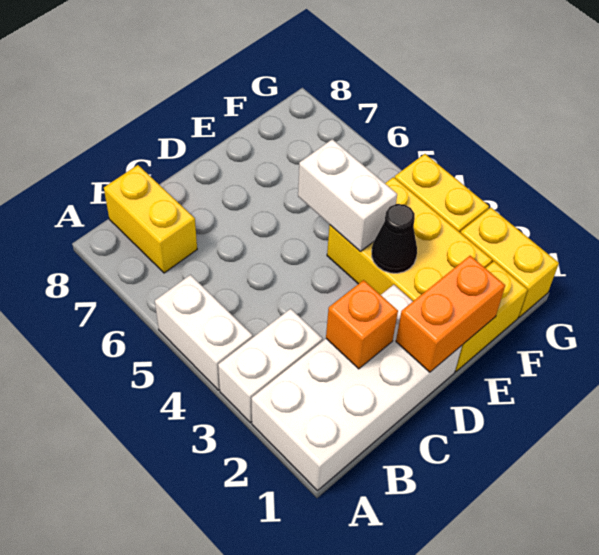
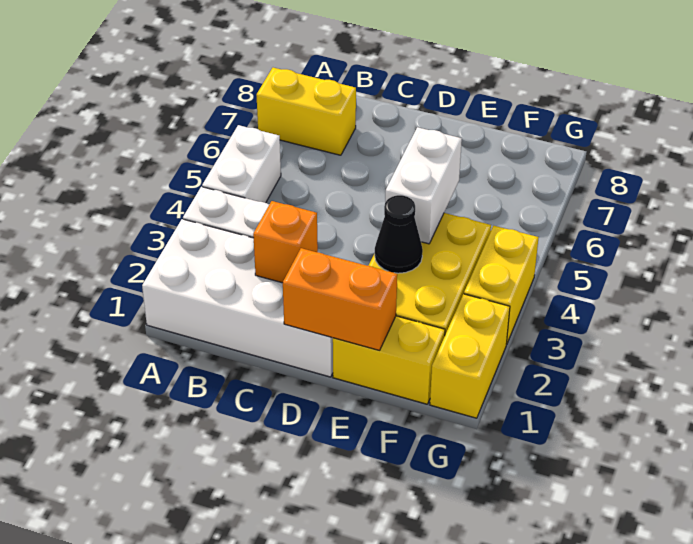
yellow 1x2 brick [104,165,197,273] -> yellow 1x2 brick turned to [256,68,356,155]

